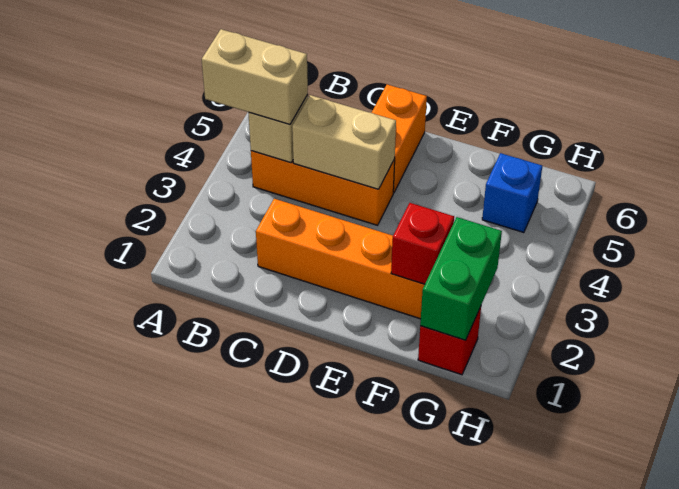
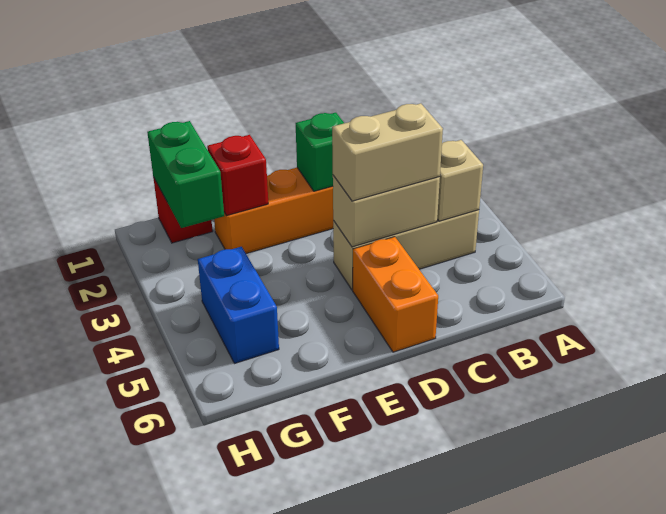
tan 1x2 brick [202,29,308,125] -> tan 1x2 brick moved to [332,103,443,201]
orange 1x3 brick [251,151,395,225] -> tan 1x3 brick [333,210,479,290]
none -> green 1x1 brick [296,113,344,191]
blue 1x1 brick [482,153,542,233] -> blue 1x2 brick [198,247,279,363]

